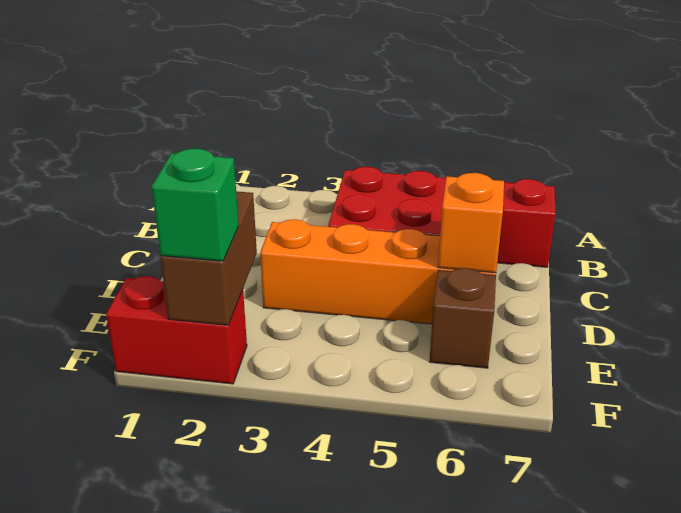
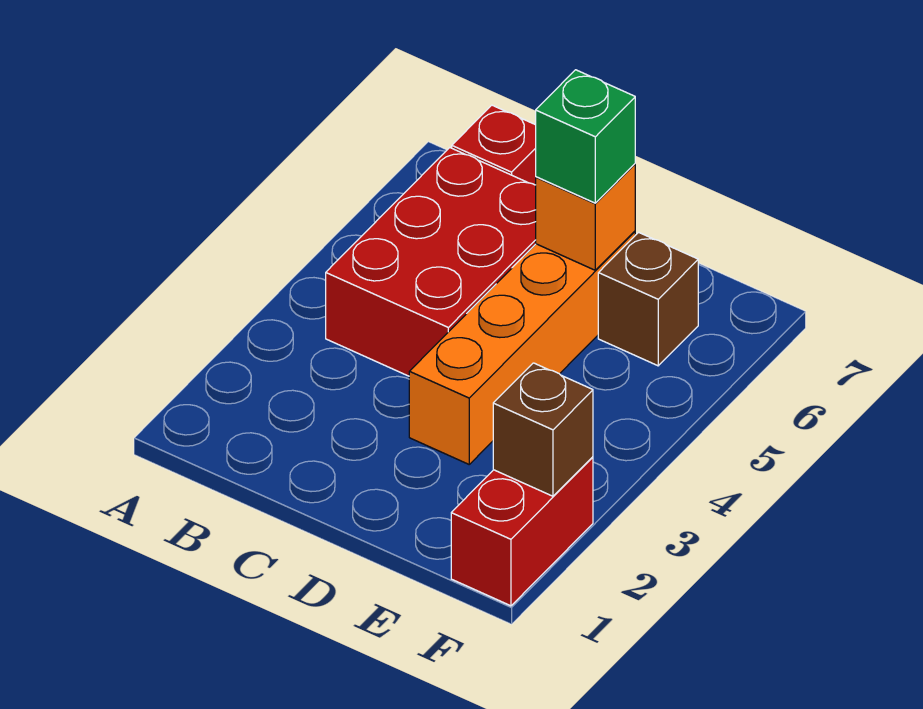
brown 1x2 brick [160,191,257,325] -> brown 1x1 brick [493,363,593,496]
green 1x1 brick [152,149,239,261] -> green 1x1 brick moved to [536,70,635,203]

